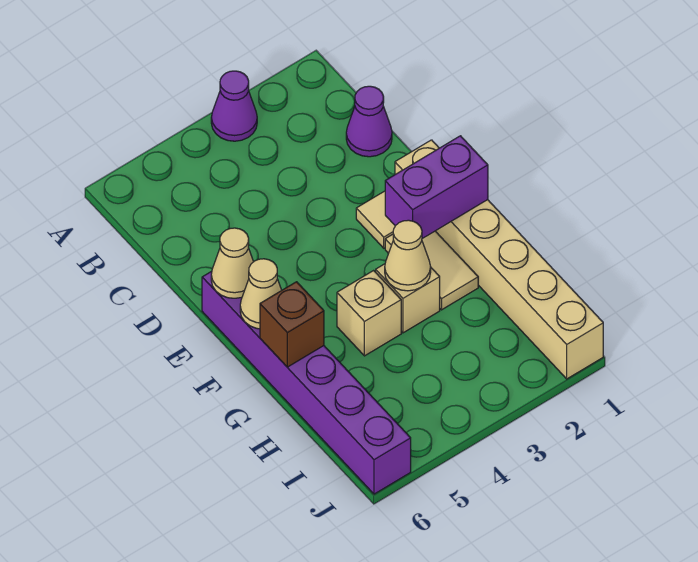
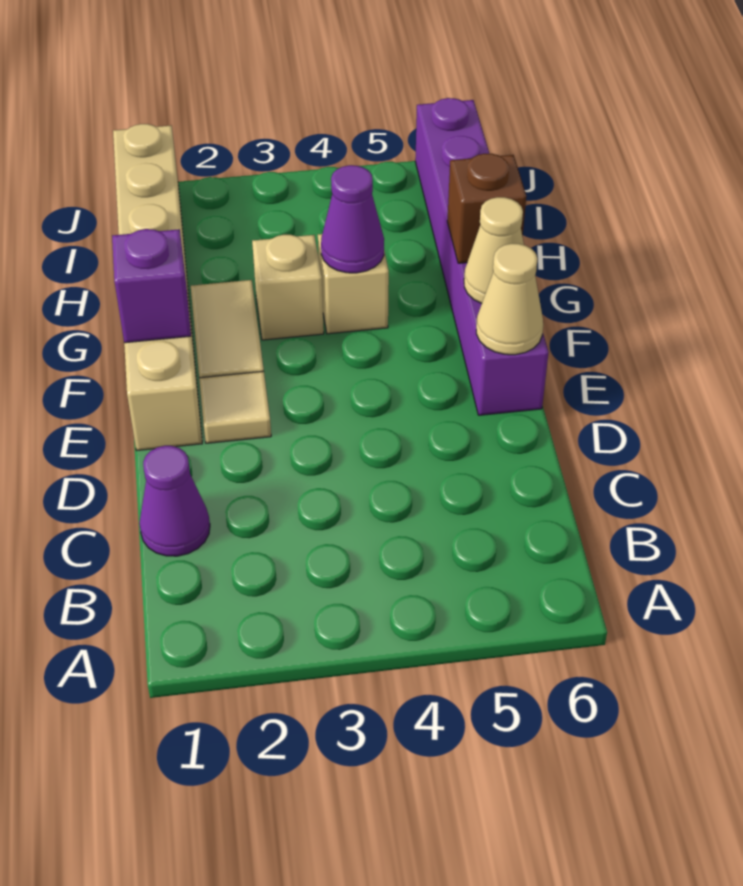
purple 1x1 cone [211,71,257,141] -> purple 1x1 cone moved to [321,165,384,273]
purple 1x2 brick [385,136,488,239] -> purple 1x1 brick [112,229,191,343]
tan 1x1 cone [385,220,431,291] -> none

